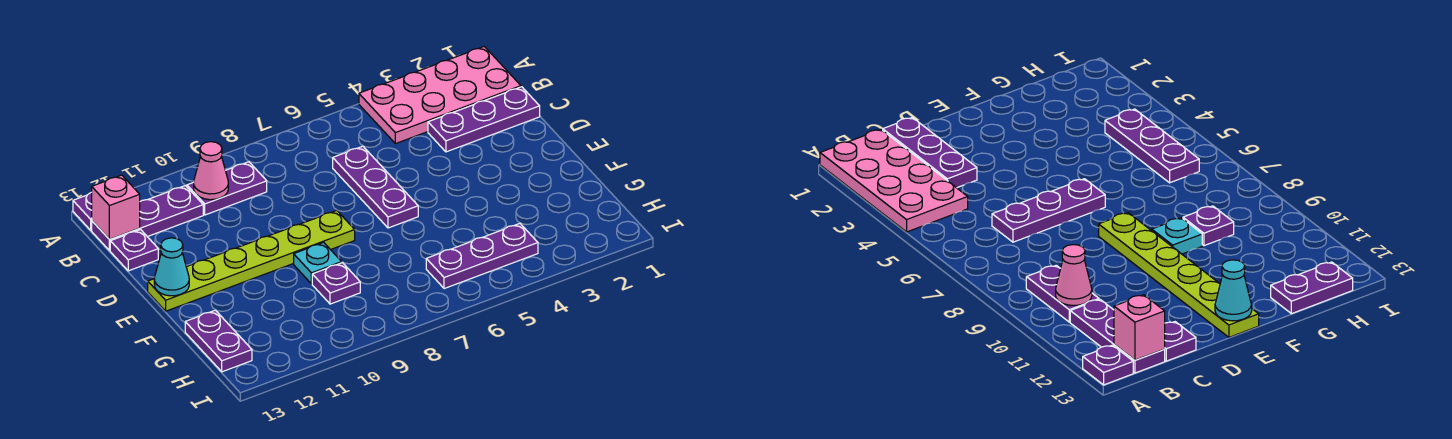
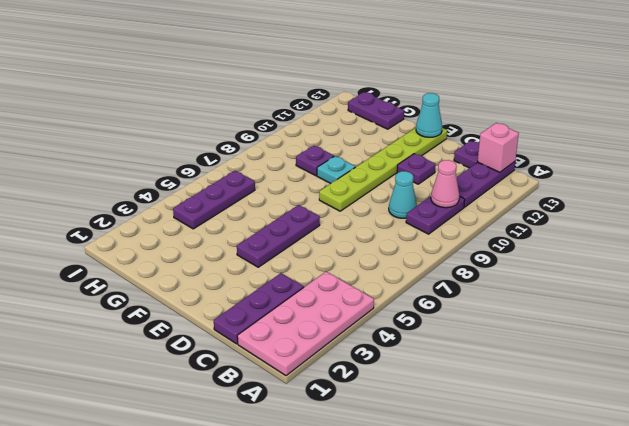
purple 1x1 plate [73,192,92,230] -> purple 1x1 plate moved to [397,154,436,184]
purple 1x3 plate [333,146,418,228] -> purple 1x3 plate turned to [237,205,320,267]
none -> cyan 1x1 cone [389,171,417,218]

